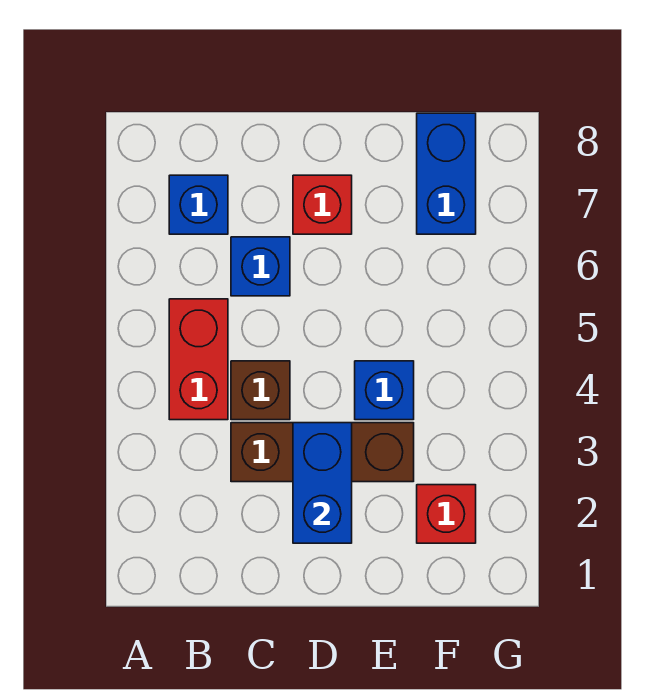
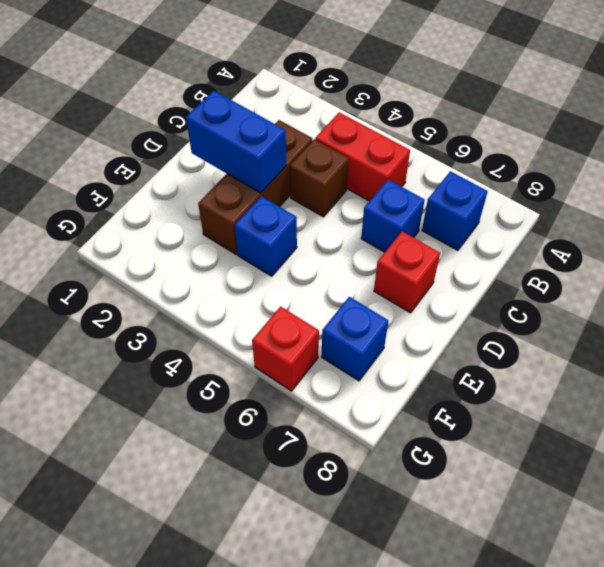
red 1x1 brick [417,485,476,543] -> red 1x1 brick moved to [252,306,319,391]
blue 1x2 brick [417,113,476,234] -> blue 1x1 brick [321,297,388,381]

